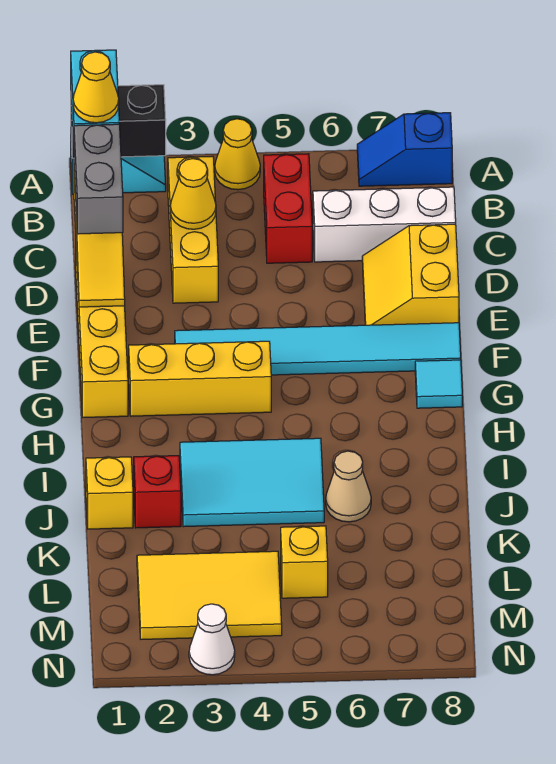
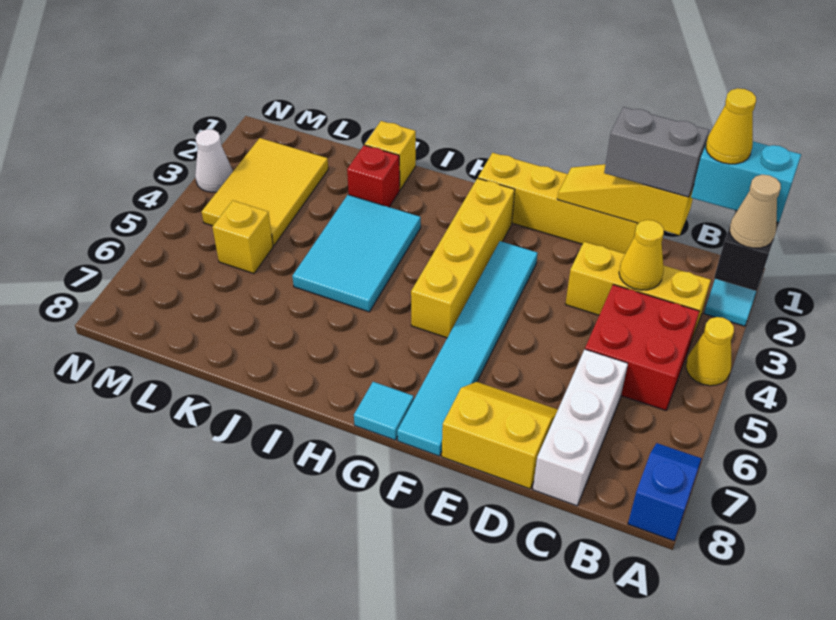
red 1x2 brick [264,154,312,263] -> red 2x2 brick [585,285,700,410]
yellow 1x3 brick [129,341,271,416] -> yellow 1x4 brick [411,178,515,338]
tan 1x1 cone [326,451,371,522] -> tan 1x1 cone moved to [729,175,781,248]

